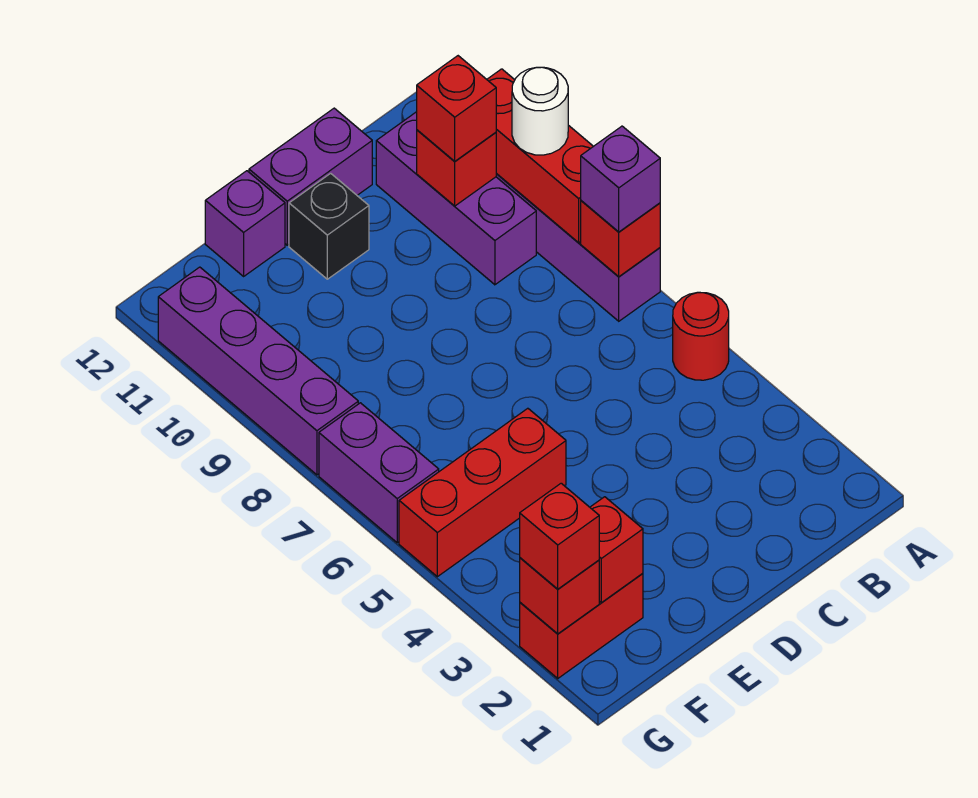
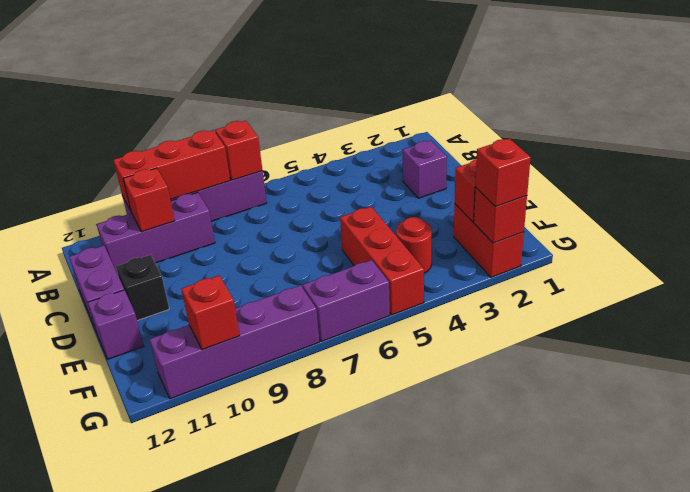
red 1x1 round brick [673,292,729,380] -> red 1x1 round brick moved to [396,217,432,273]
purple 1x1 brick [581,126,660,232] -> purple 1x1 brick moved to [403,140,447,198]
white 1x1 round brick [512,67,568,155] -> none
red 1x1 brick [417,56,496,161] -> red 1x1 brick moved to [182,276,240,350]

